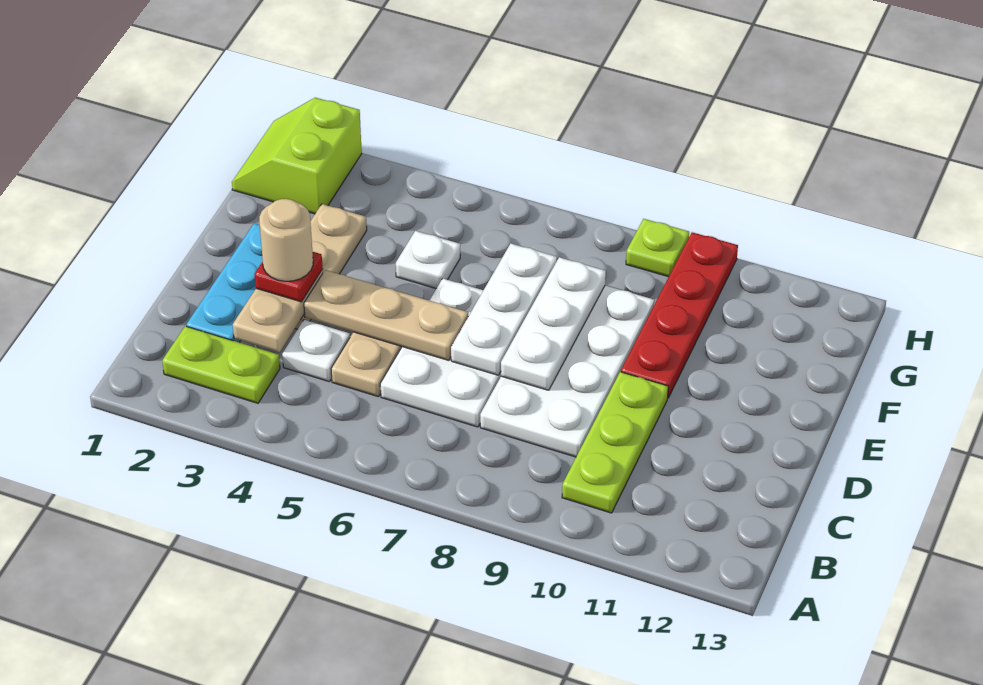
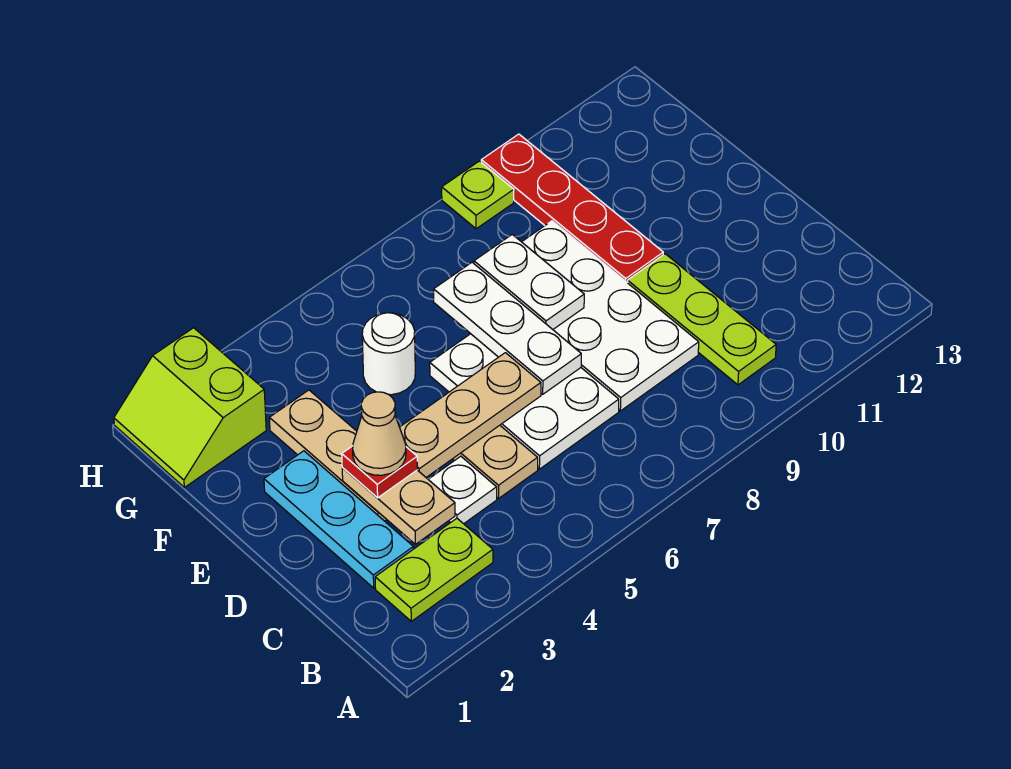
tan 1x1 round brick [259,199,313,281] -> tan 1x1 cone [353,392,406,475]
white 1x3 plate [501,257,606,390] -> white 1x2 plate [474,234,584,329]
white 1x1 plate [396,231,460,288] -> white 1x1 round brick [362,313,415,395]

